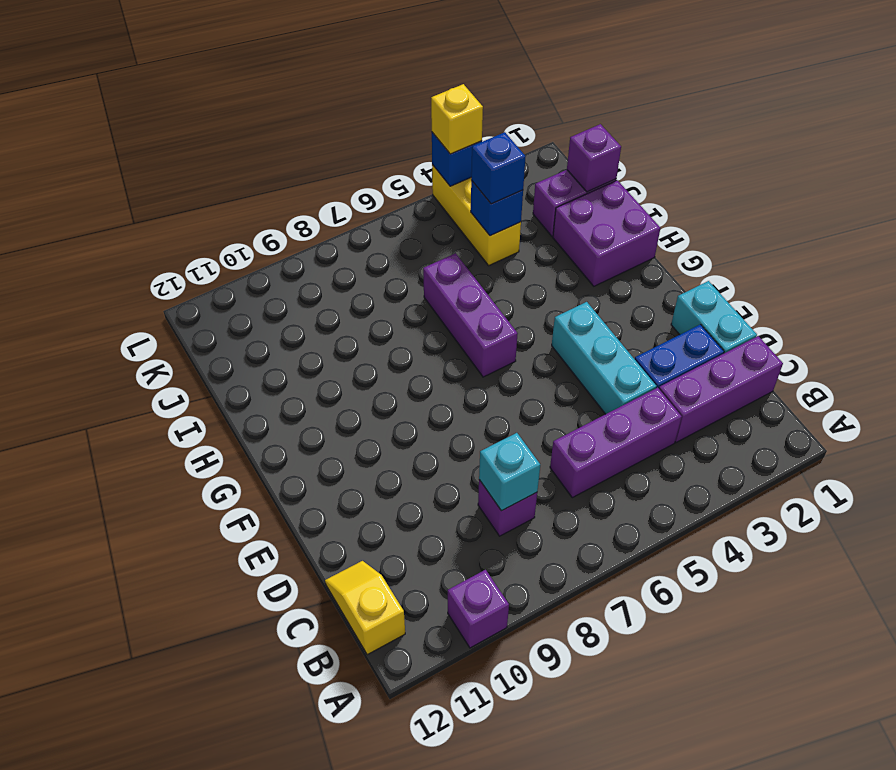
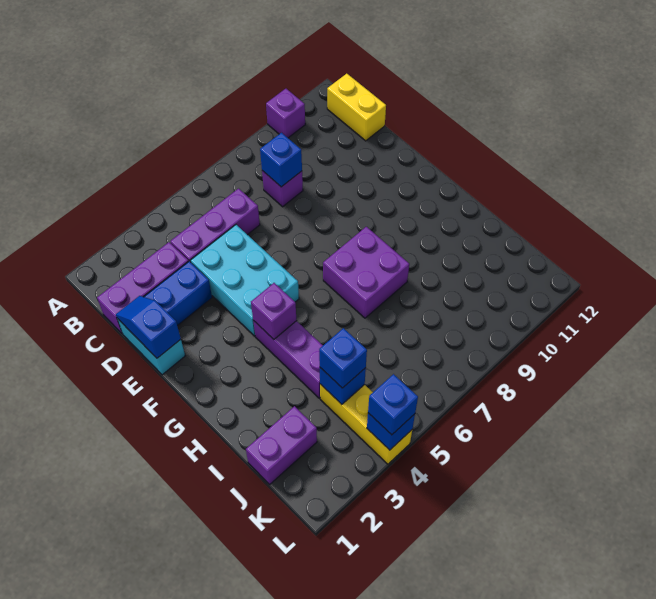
yellow 1x2 slope [325,561,405,655] -> yellow 1x2 brick [327,74,386,141]
cyan 1x1 brick [479,433,540,511] -> blue 1x1 brick [260,133,302,187]
none -> blue 1x2 slope [116,296,181,358]
cyan 1x3 brick [552,302,657,414] -> cyan 2x3 brick [191,225,299,336]
purple 1x3 brick [423,253,518,377] -> purple 1x3 brick moved to [253,320,323,398]
purple 2x2 brick [553,180,660,286] -> purple 2x2 brick moved to [323,227,409,318]
purple 1x1 brick [567,124,621,192] -> purple 1x1 brick moved to [251,283,297,339]
yellow 1x1 brick [431,84,483,154] -> blue 1x1 brick [368,374,418,435]

